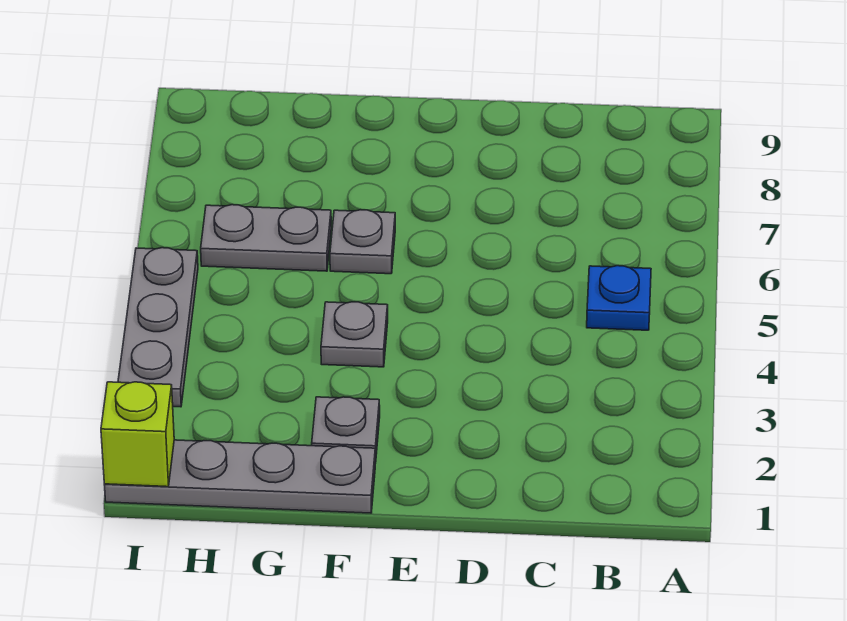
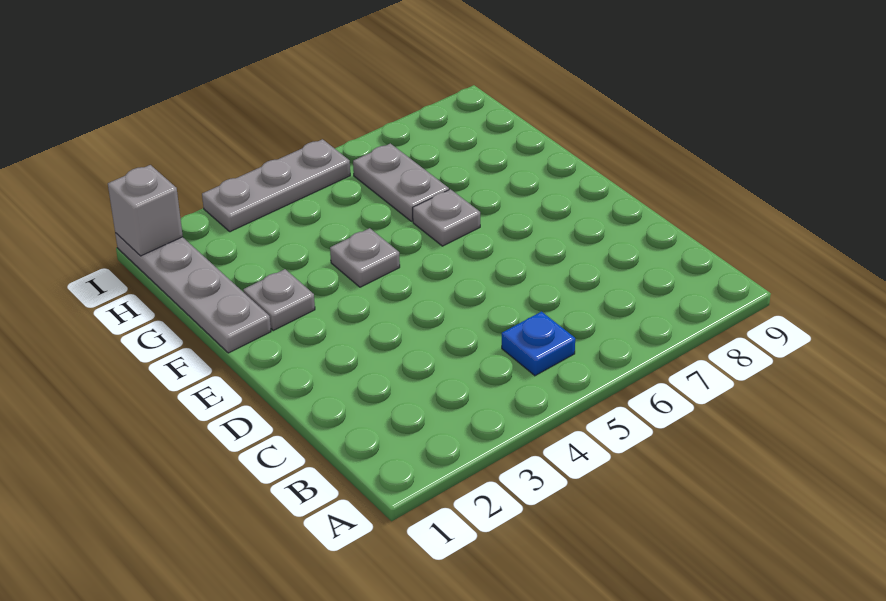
lime 1x1 brick [101,382,174,487] -> grey 1x1 brick [108,165,183,256]

